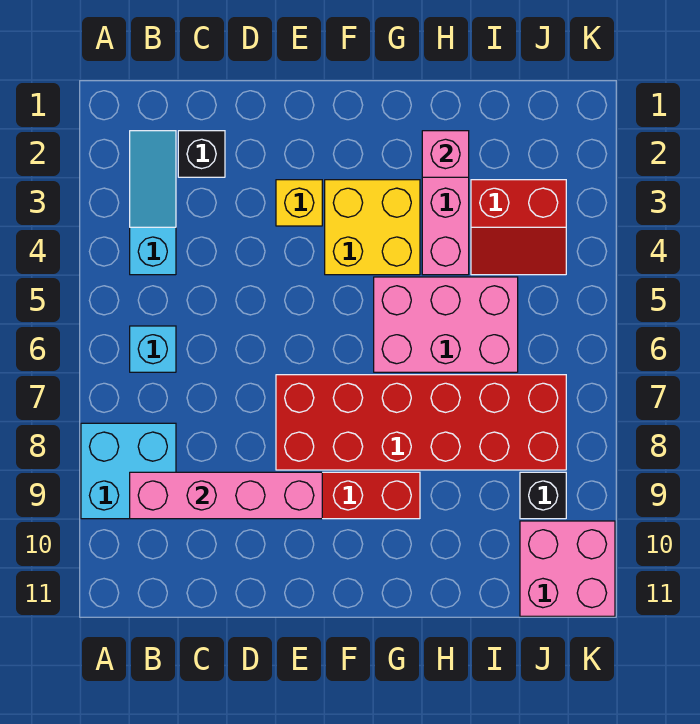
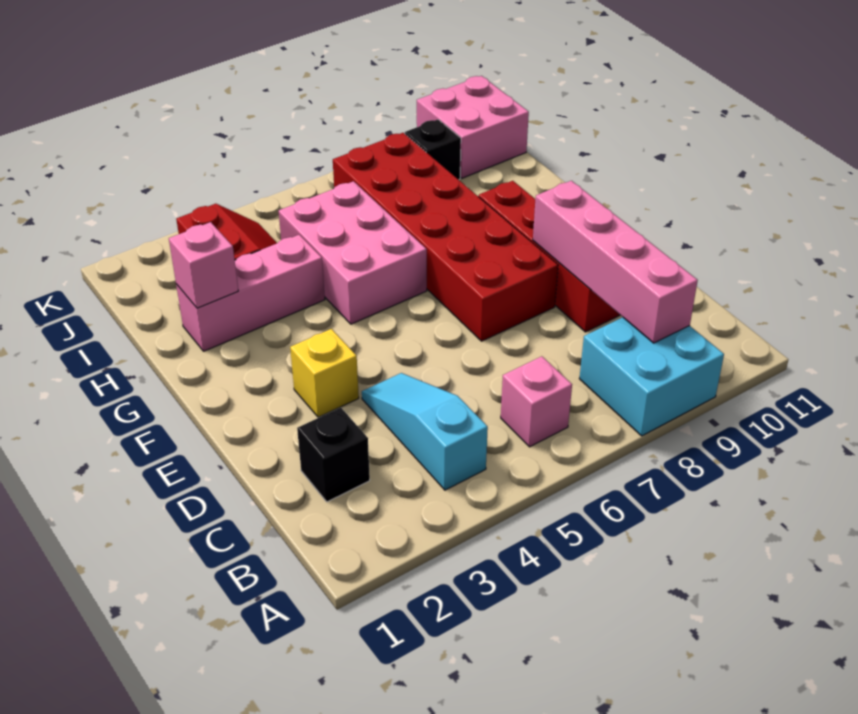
cyan 1x3 slope [130,131,176,275] -> cyan 1x3 slope turned to [362,373,488,490]
cyan 1x1 brick [130,326,176,372] -> pink 1x1 brick [501,356,572,447]
yellow 2x2 brick [325,180,420,275] -> none

